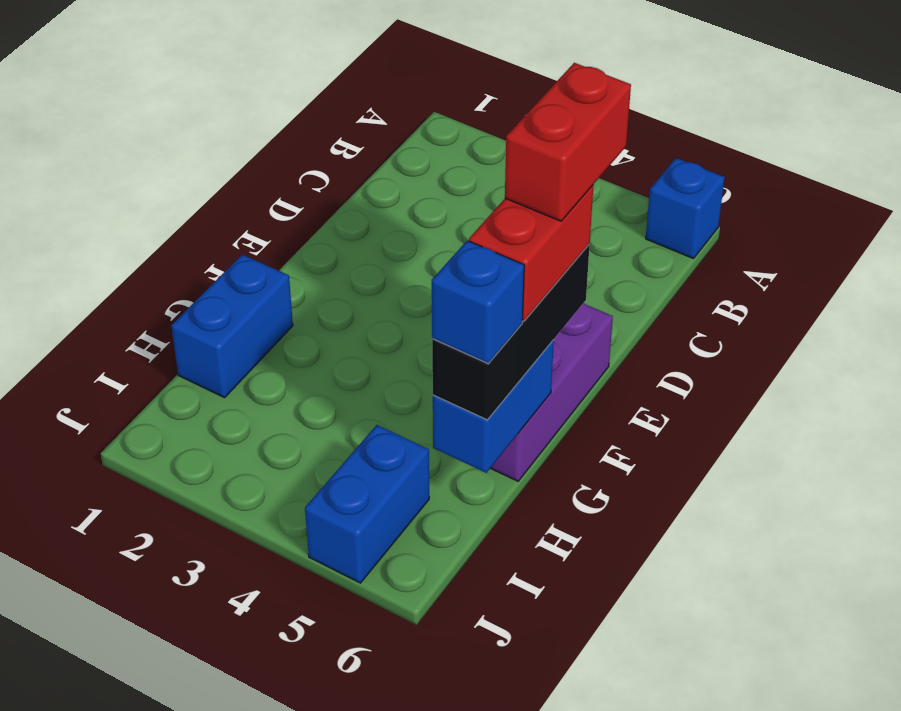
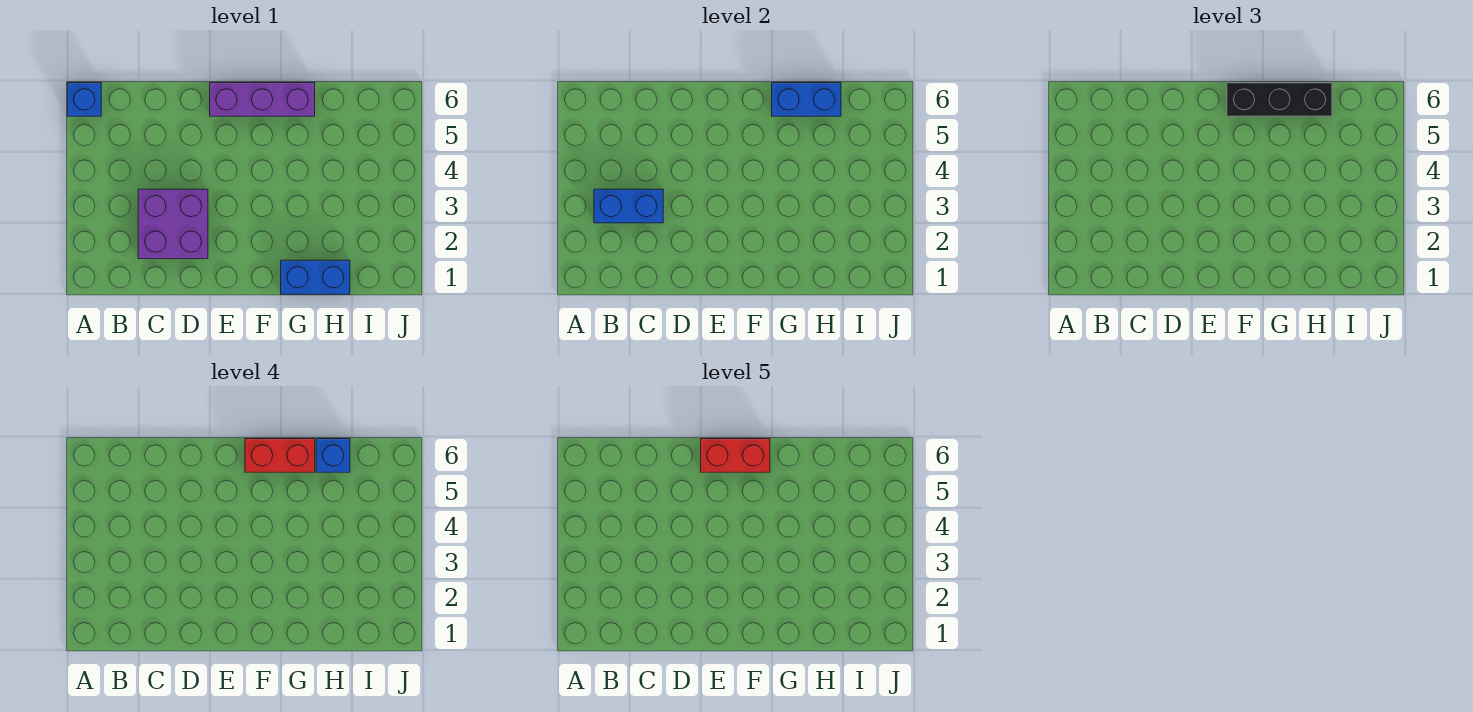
none -> purple 2x2 brick [138,189,208,259]
blue 1x2 brick [305,425,429,583] -> blue 1x2 brick moved to [594,189,663,223]

